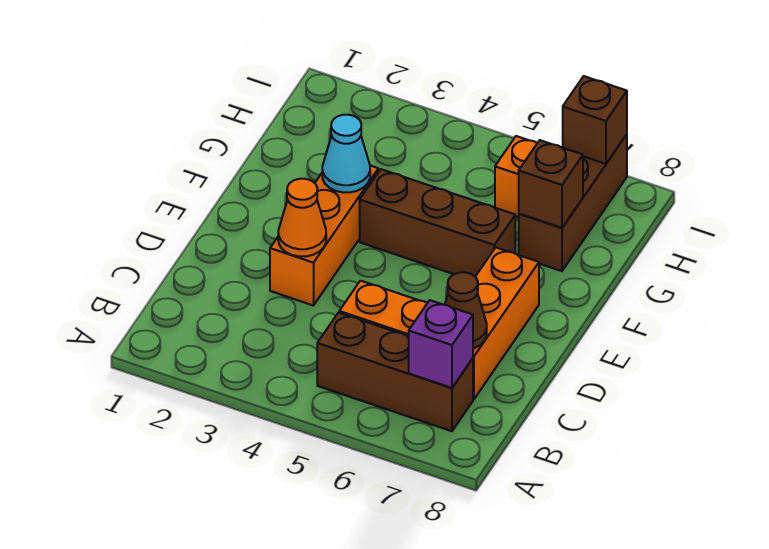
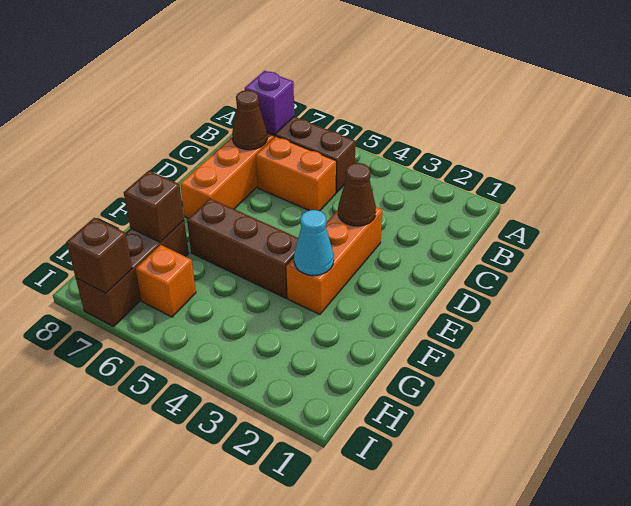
orange 1x1 cone [278,179,326,257] -> brown 1x1 cone [338,163,376,226]

